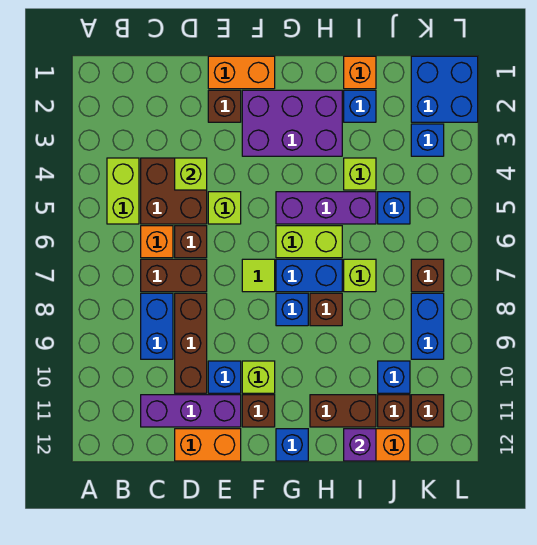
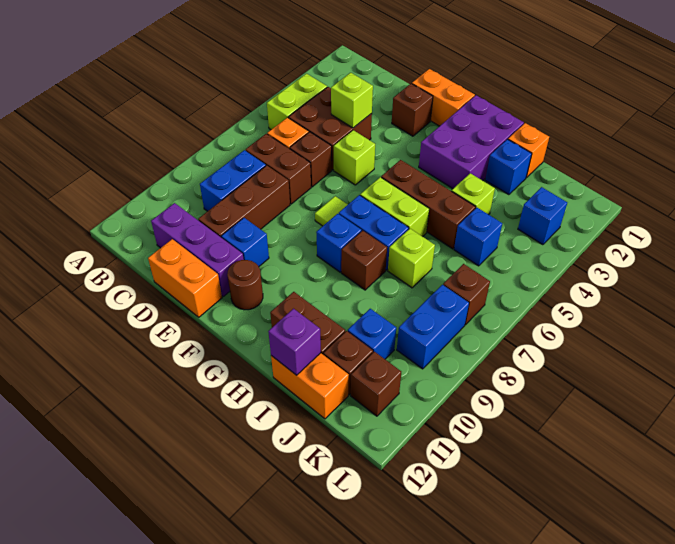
purple 2x3 brick [242,90,342,156] -> purple 2x3 brick turned to [419,95,524,189]
lime 1x1 brick [242,361,275,393] -> none
brown 1x1 brick [242,395,275,427] -> brown 1x1 round brick [227,260,263,310]
purple 1x3 brick [276,192,376,224] -> brown 1x3 brick [381,160,475,249]
blue 1x1 brick [276,429,308,461] -> none
blue 2x2 brick [411,56,478,122] -> none

